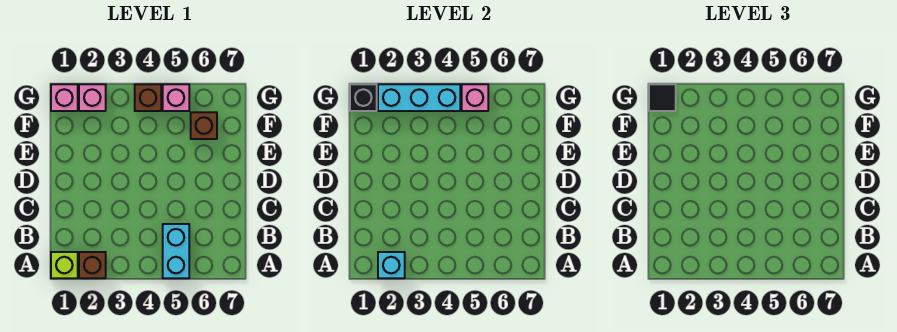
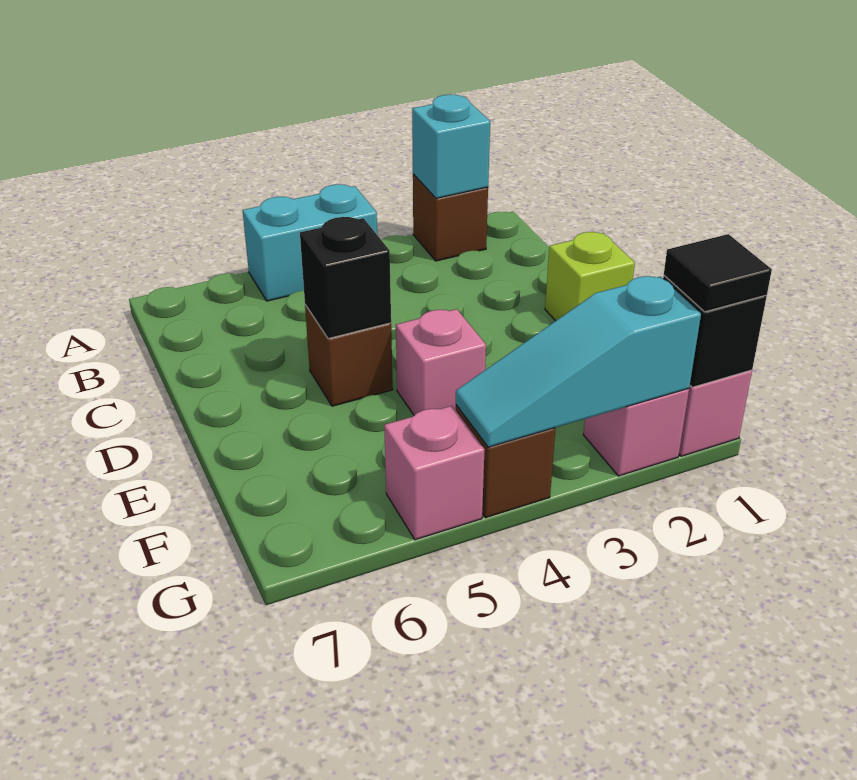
lime 1x1 brick [51,252,78,278] -> lime 1x1 brick moved to [545,232,635,321]
cyan 1x2 brick [163,224,189,278] -> cyan 1x2 brick turned to [243,184,377,301]
none -> black 1x1 brick [300,217,391,339]
brown 1x1 brick [191,112,217,139] -> brown 1x1 brick moved to [305,305,393,406]
cyan 1x3 brick [378,84,460,111] -> cyan 1x3 slope [456,276,701,447]
pink 1x1 brick [462,84,488,111] -> pink 1x1 brick moved to [396,309,486,415]

